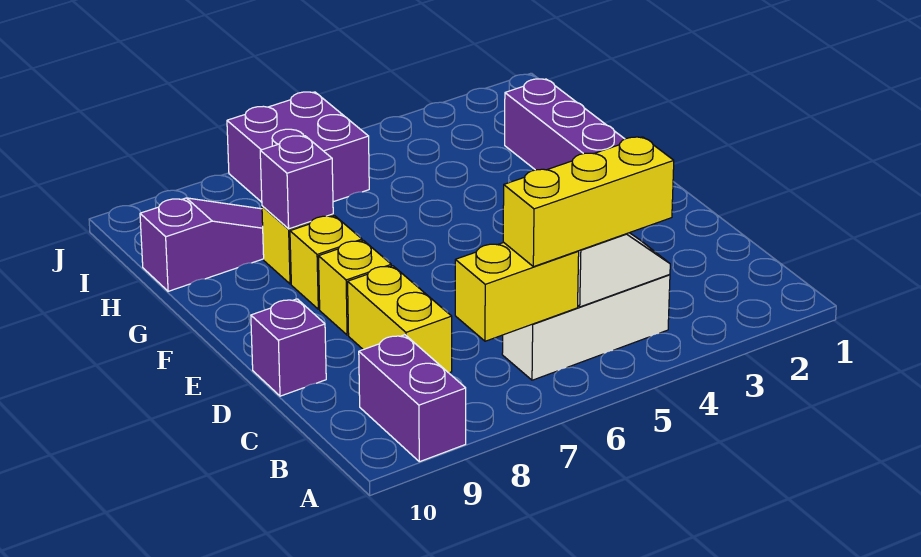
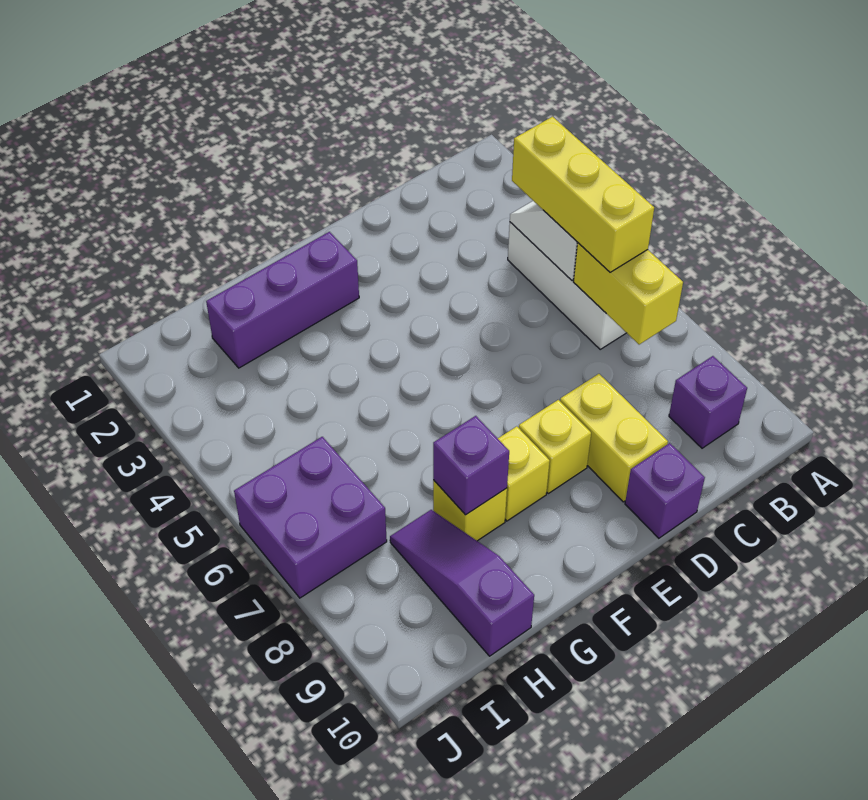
purple 1x2 brick [359,335,466,462] -> purple 1x1 brick [669,356,747,448]
yellow 1x2 brick [348,266,452,373] -> yellow 1x2 brick turned to [560,374,668,502]

